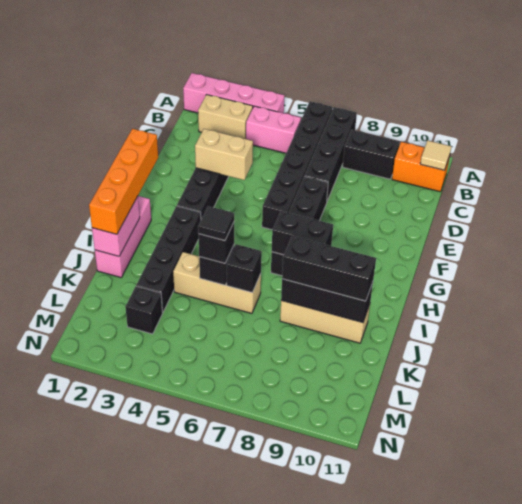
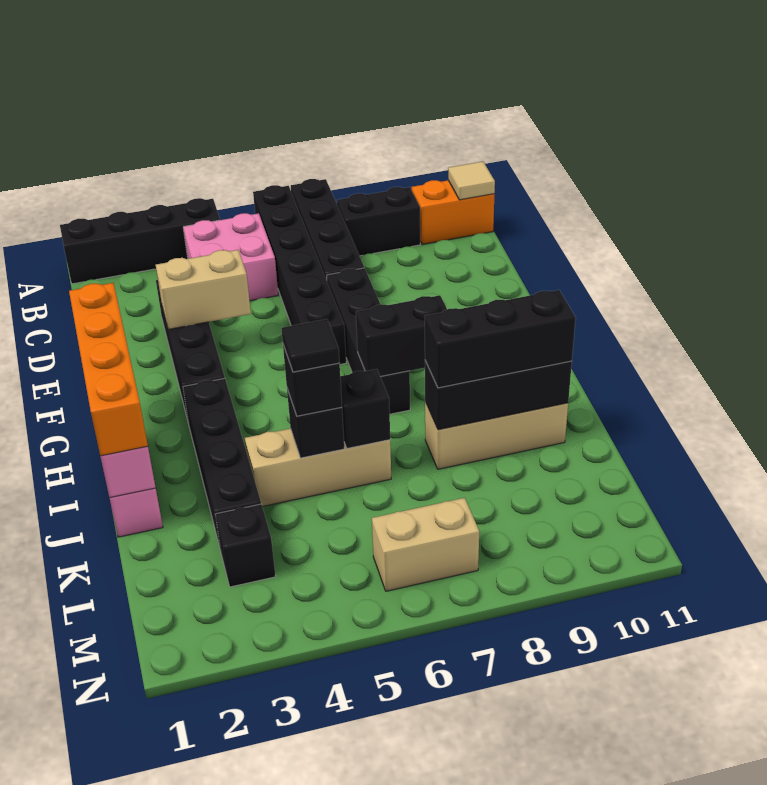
pink 1x4 brick [183,73,284,113] -> black 1x4 brick [60,198,220,284]
tan 1x2 brick [198,95,253,139] -> tan 1x2 brick moved to [372,498,479,591]
pink 1x2 brick [246,106,301,153] -> pink 2x2 brick [183,213,278,301]

